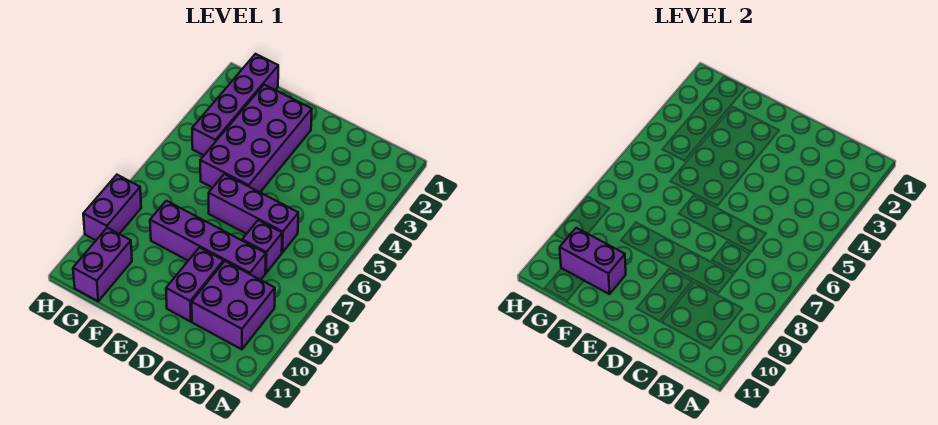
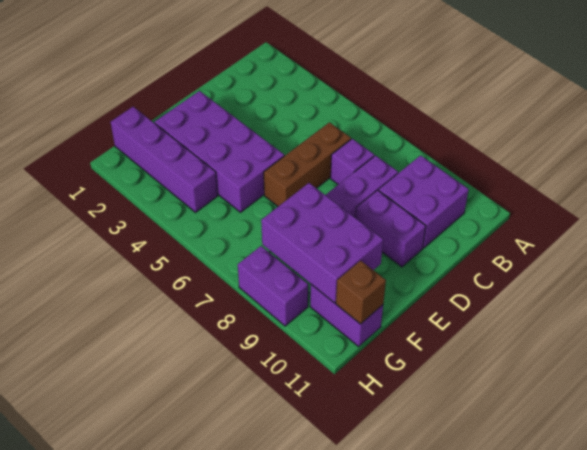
purple 1x3 brick [209,174,298,252] -> brown 1x3 brick [264,122,351,206]
purple 1x2 brick [560,228,626,294] -> purple 2x3 brick [261,183,383,303]
none -> brown 1x1 brick [336,260,386,324]

